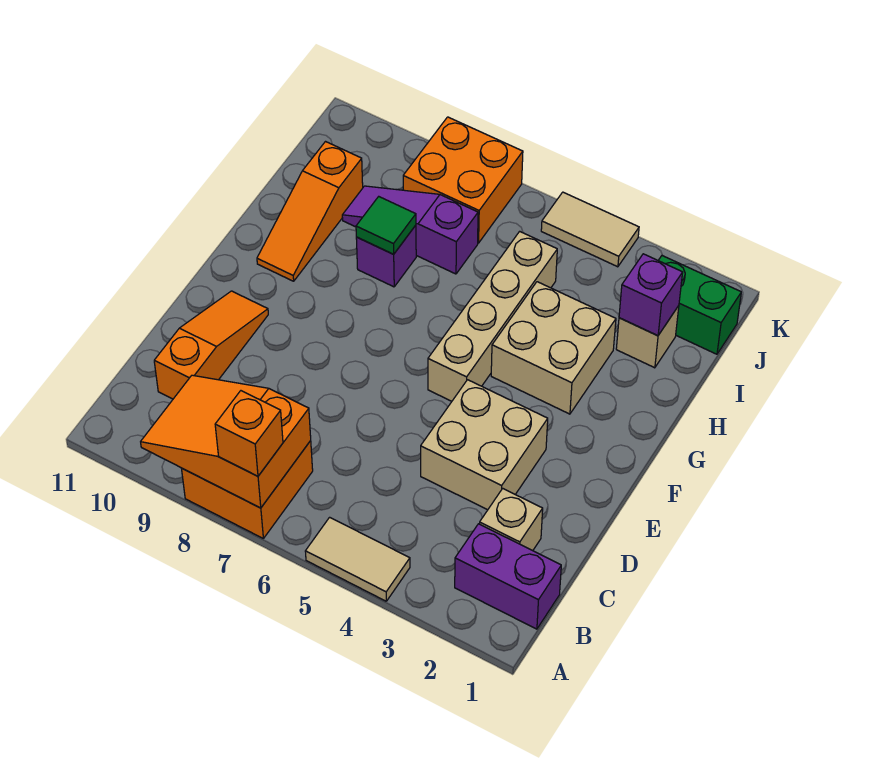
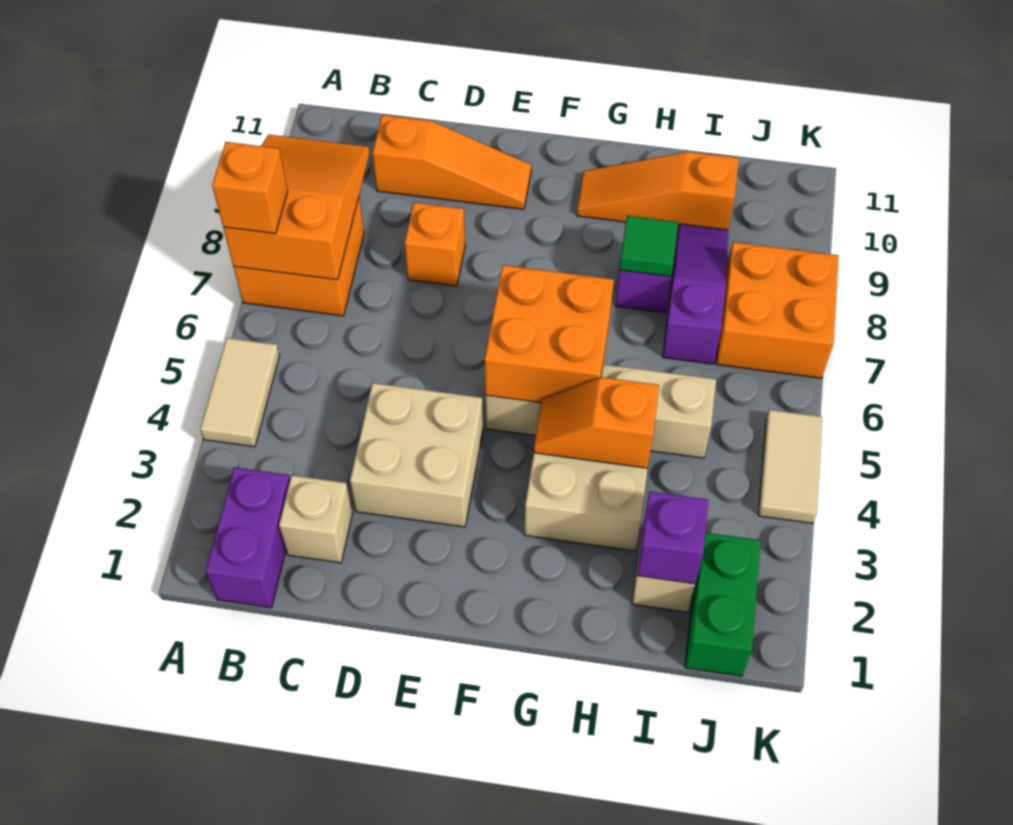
none -> orange 1x1 brick [405,202,465,286]
none -> orange 2x2 brick [485,265,614,403]
none -> orange 1x2 slope [534,377,659,468]

